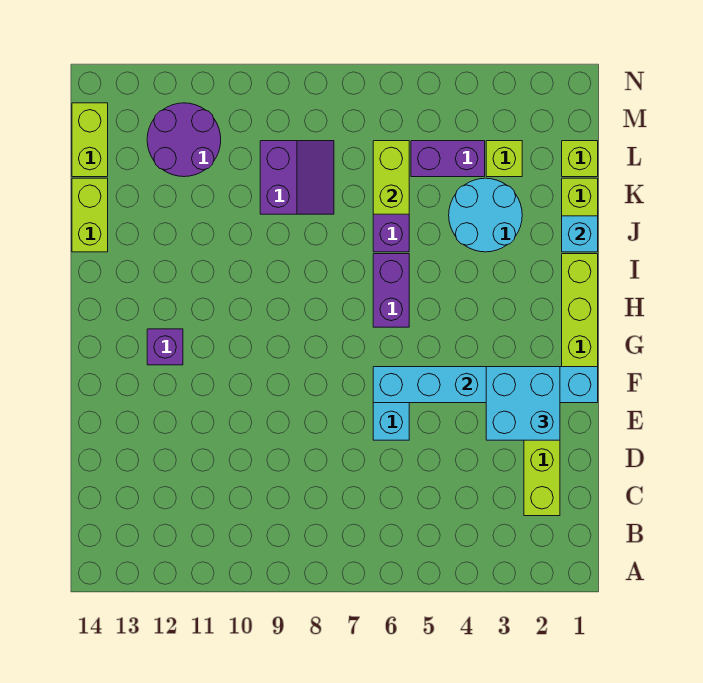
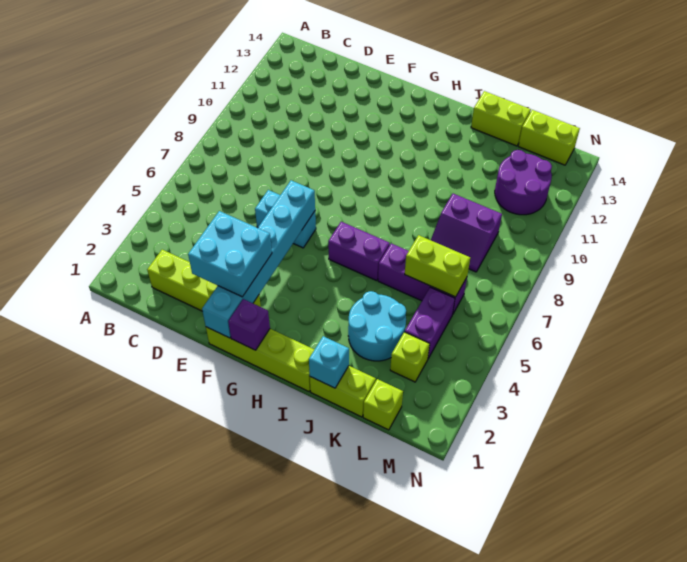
purple 1x1 brick [147,329,183,365] -> purple 1x1 brick moved to [228,299,270,350]

